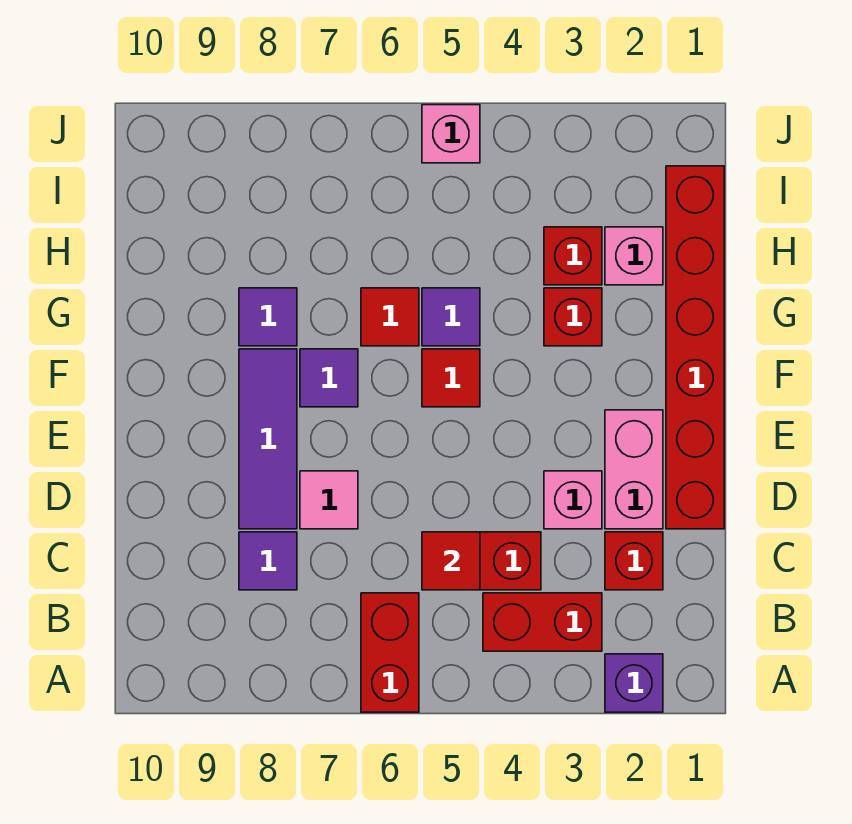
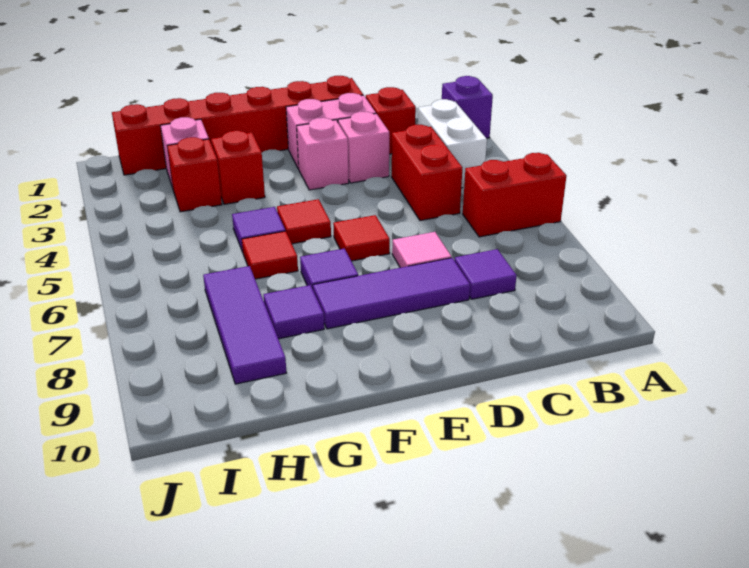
red 1x2 brick [483,593,602,651] -> white 1x2 brick [418,99,487,188]
red 1x1 tile [422,532,480,590] -> red 1x1 tile moved to [333,215,390,261]
none -> purple 1x3 tile [203,266,286,384]
pink 1x1 brick [422,105,480,163] -> pink 1x1 brick moved to [297,118,349,190]

